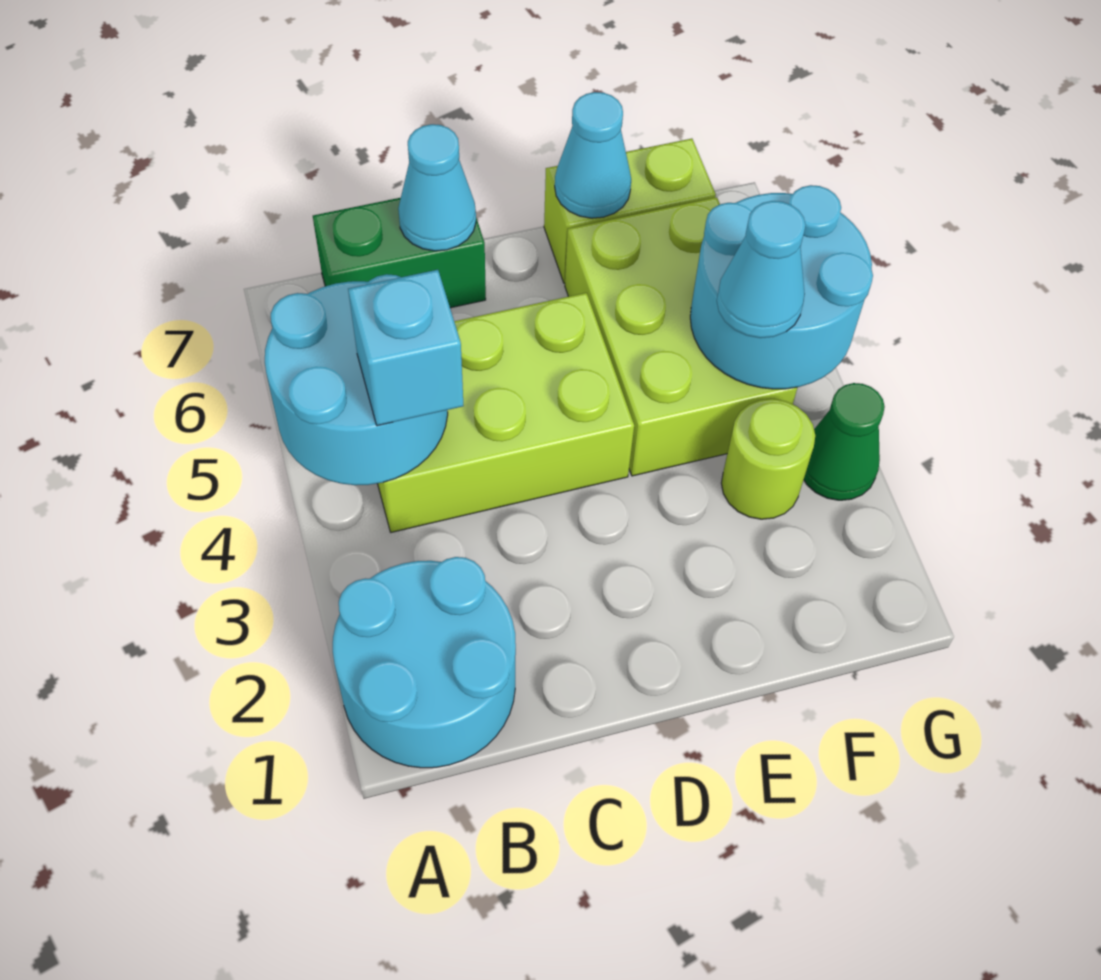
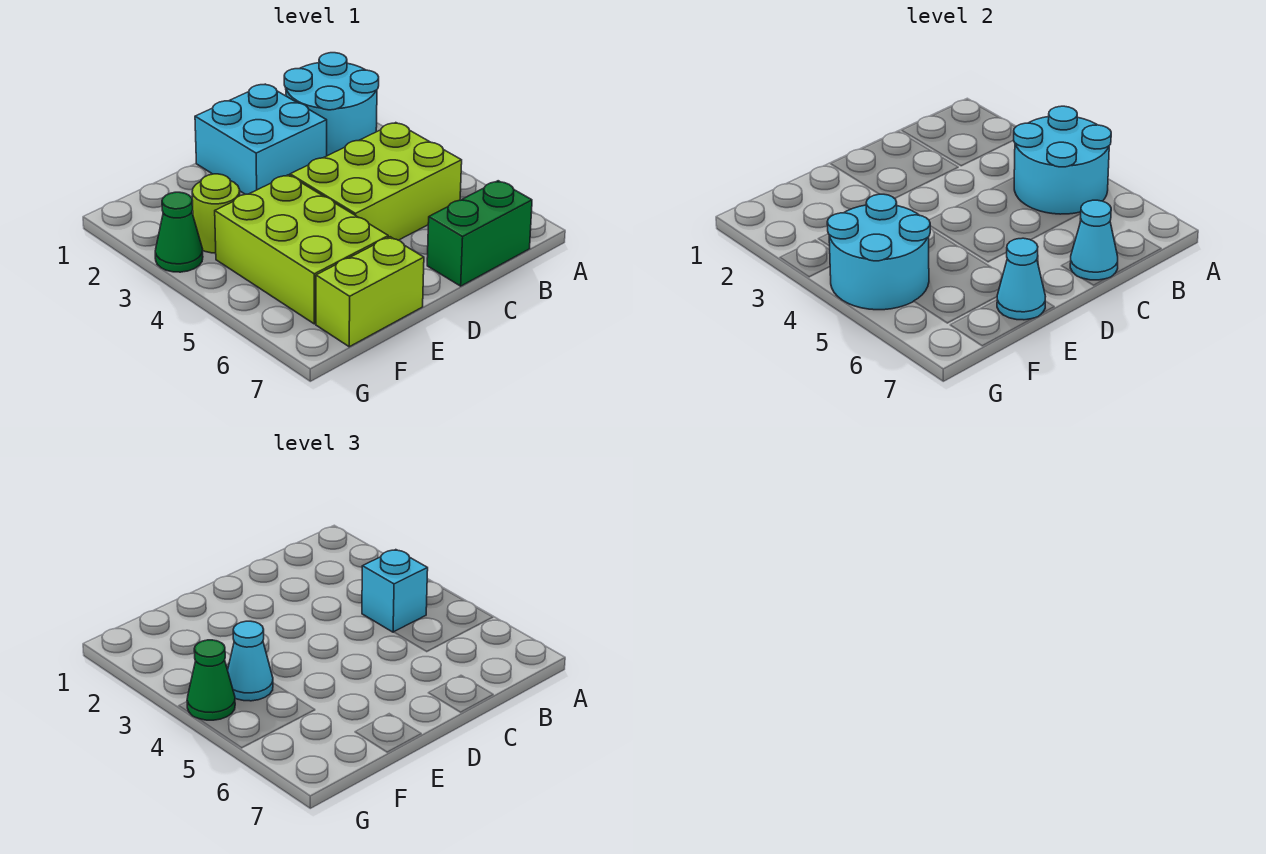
none -> cyan 2x2 brick [195,84,327,194]
none -> green 1x1 cone [187,640,235,720]

